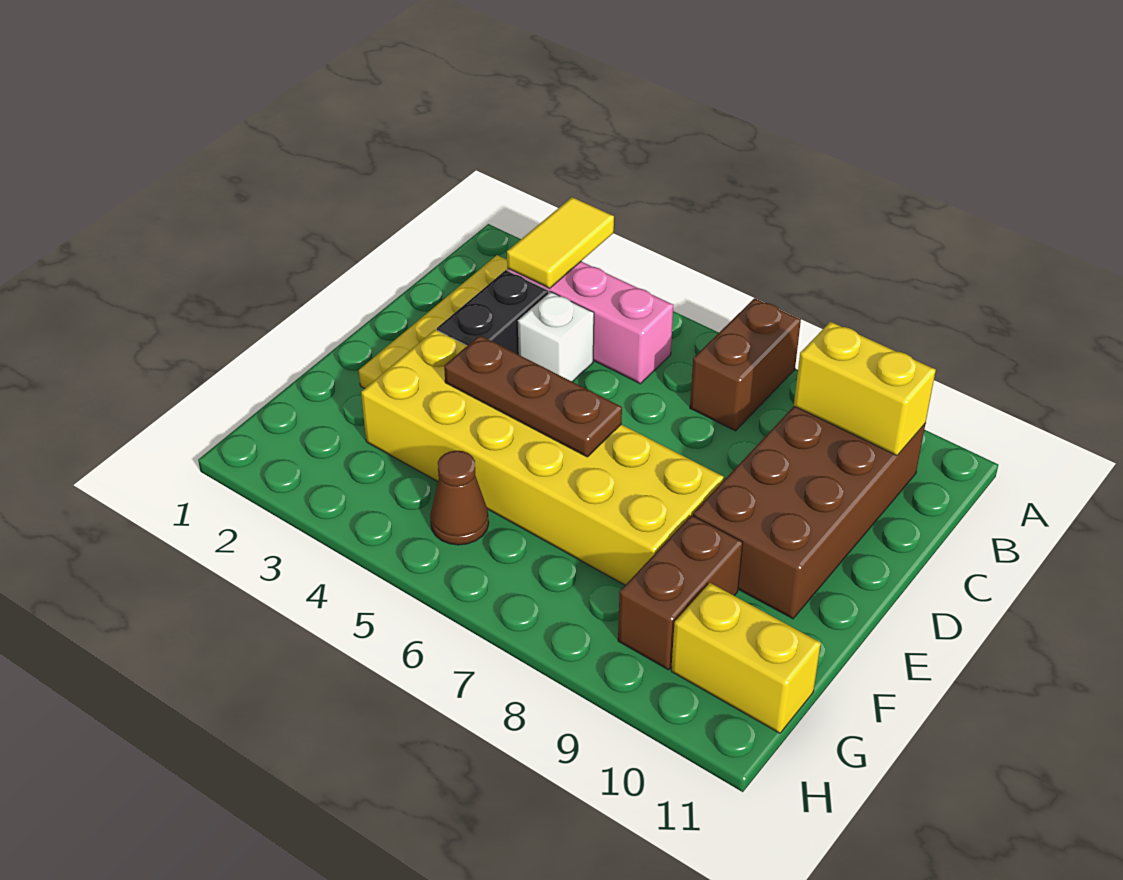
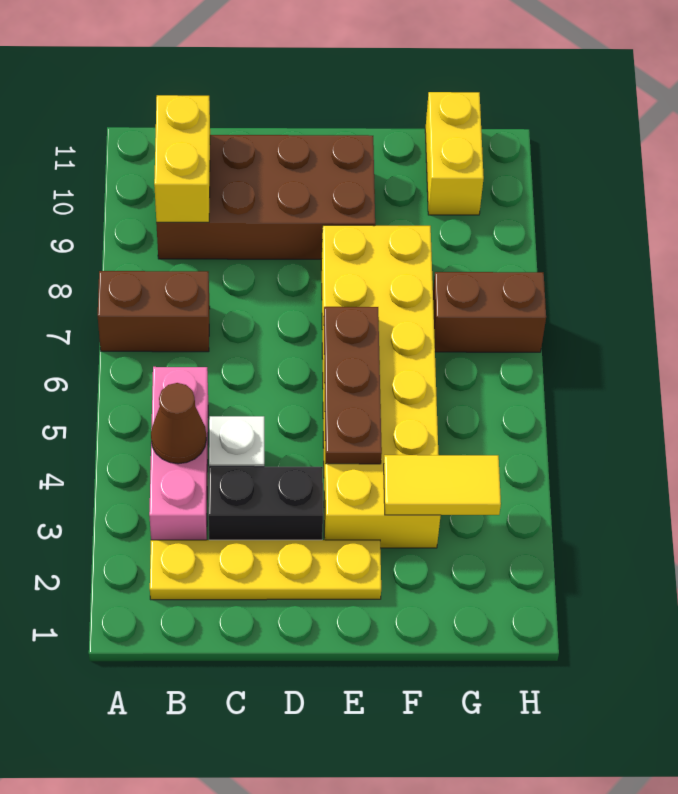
yellow 1x2 tile [507,197,614,288] -> yellow 1x2 tile moved to [384,455,501,515]
brown 1x2 brick [618,515,743,670] -> brown 1x2 brick moved to [433,272,546,352]
brown 1x1 cone [430,451,489,545] -> brown 1x1 cone moved to [151,383,206,464]

